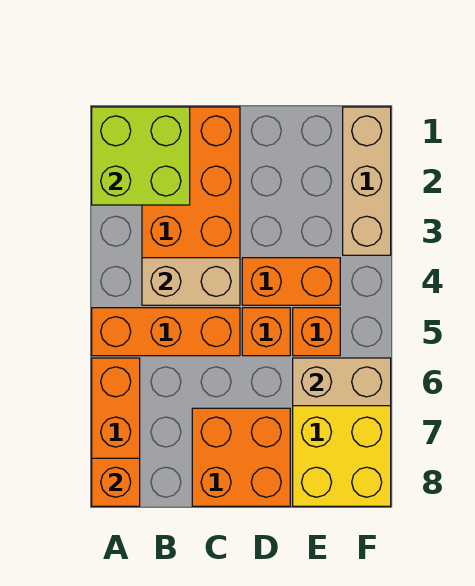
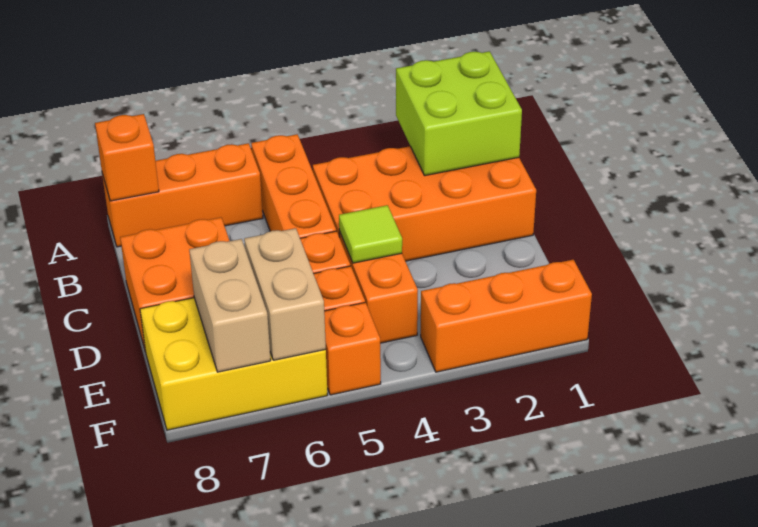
tan 1x2 brick [142,258,240,305] -> tan 1x2 brick moved to [189,239,271,372]
none -> lime 1x1 tile [339,205,402,263]
tan 1x3 brick [343,107,391,255] -> orange 1x3 brick [421,260,592,372]
none -> orange 1x1 brick [324,302,381,395]

